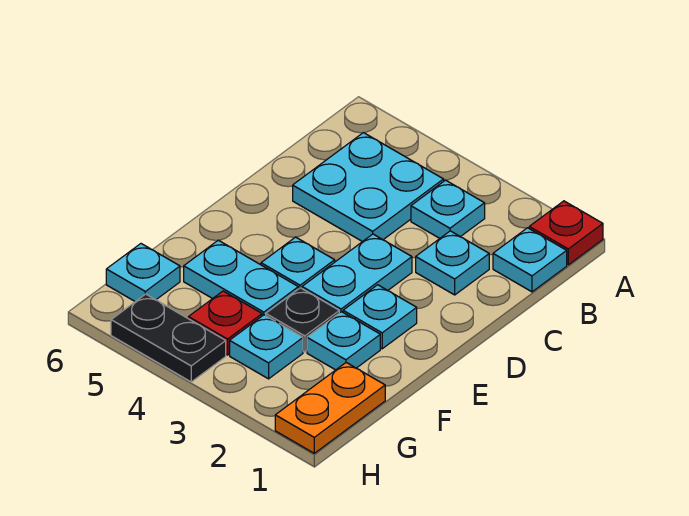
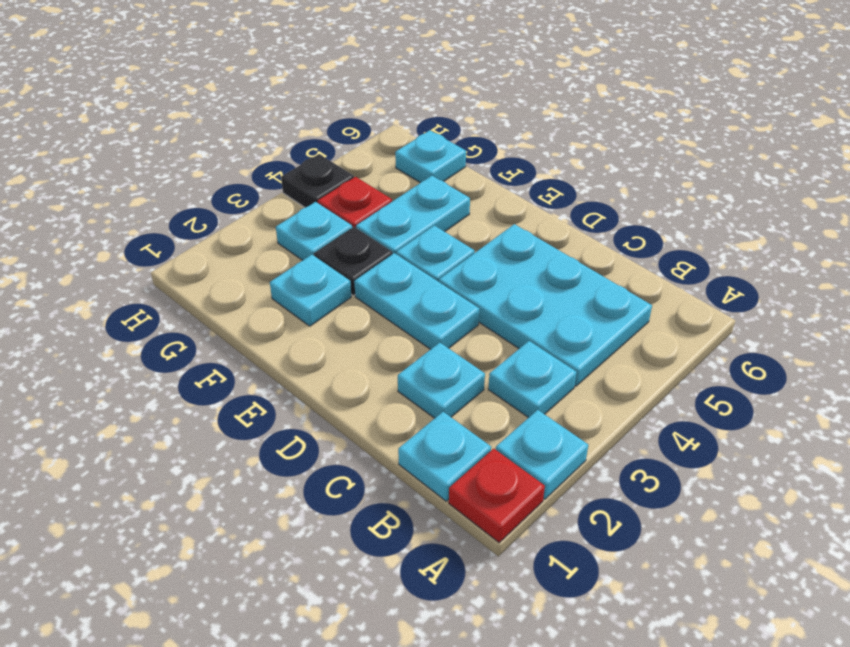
cyan 2x2 plate [293,133,444,242] -> cyan 2x3 plate [439,224,652,386]
cyan 1x1 plate [343,285,417,349] -> cyan 1x1 plate moved to [496,410,588,499]
orange 1x2 plate [275,363,385,453] -> none
black 1x2 plate [111,294,226,382] -> black 1x1 plate [281,154,354,207]

